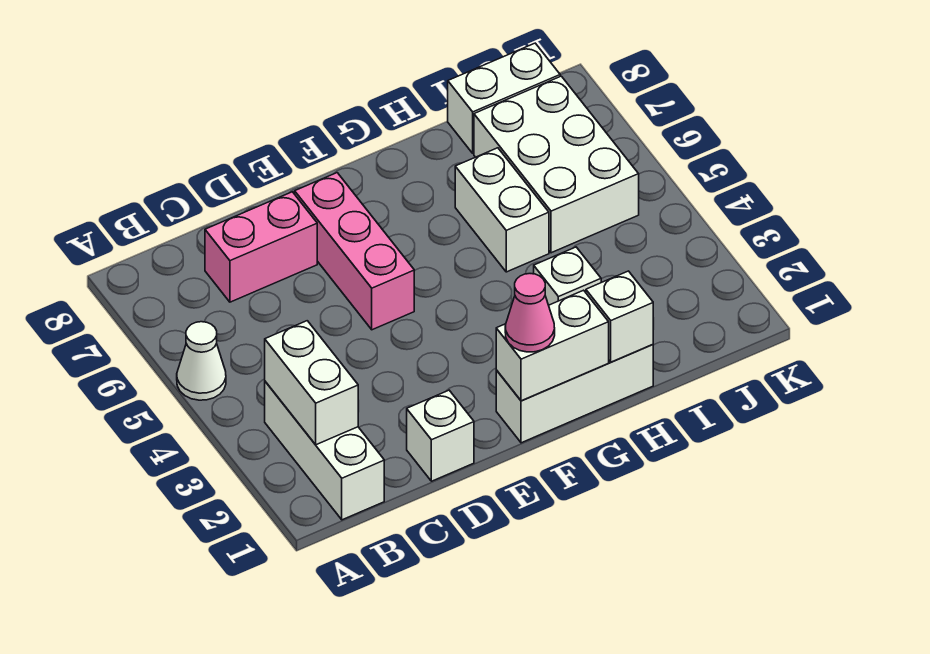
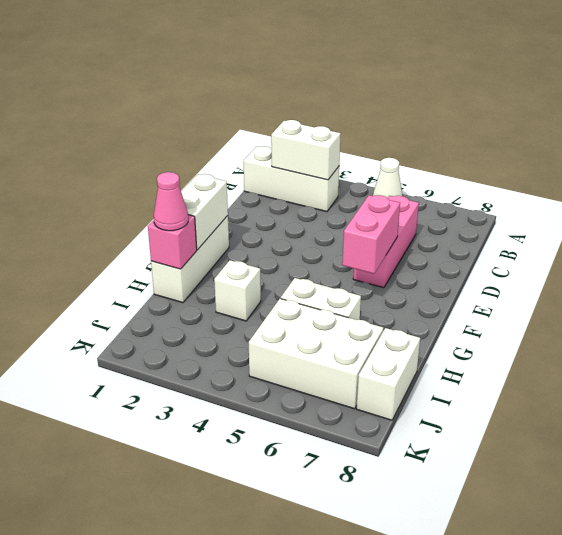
pink 1x2 brick [205,192,317,302] -> pink 1x2 brick moved to [342,195,400,274]
white 1x1 brick [407,390,474,481] -> none
pink 1x3 brick [295,173,414,330] -> pink 1x3 brick turned to [353,196,419,288]
pink 1x1 cone [505,274,555,352] -> pink 1x1 cone moved to [154,172,188,231]
white 1x1 brick [586,271,653,362] -> pink 1x1 brick [148,215,197,269]

